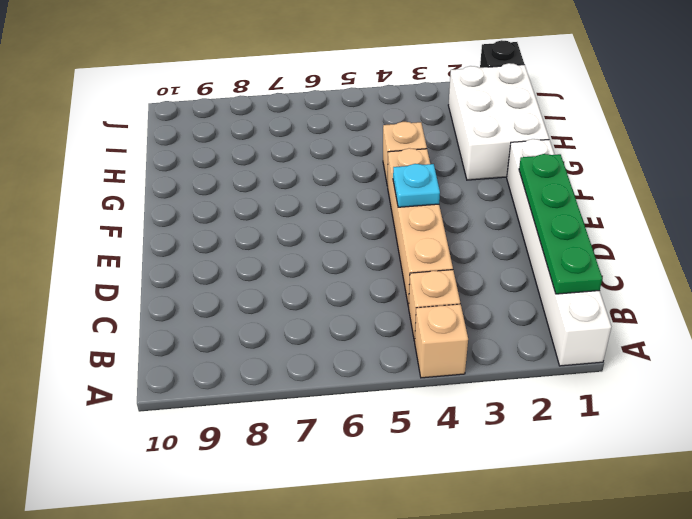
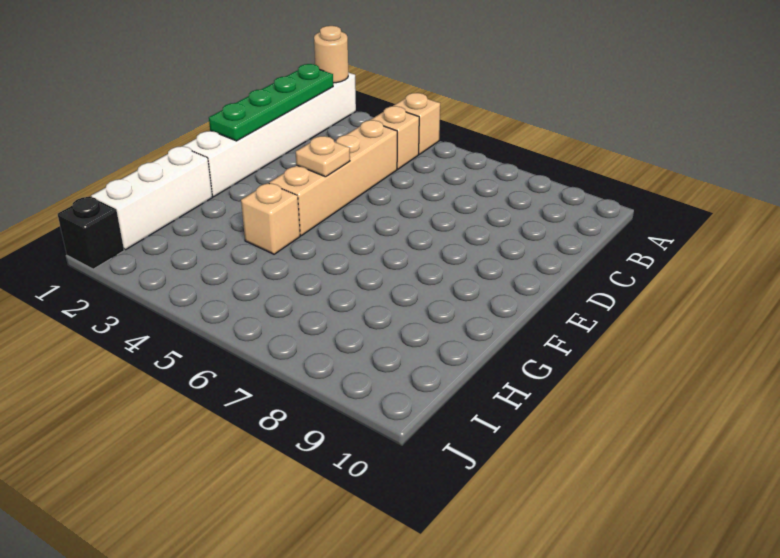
none -> tan 1x1 round brick [314,26,348,83]
cyan 1x1 plate [393,164,440,207] -> tan 1x1 plate [296,136,350,177]
white 2x3 brick [448,63,549,180] -> white 1x3 brick [91,146,213,250]

